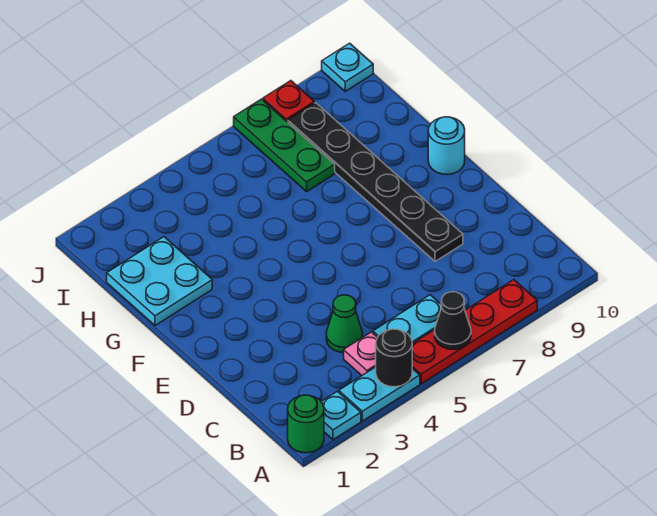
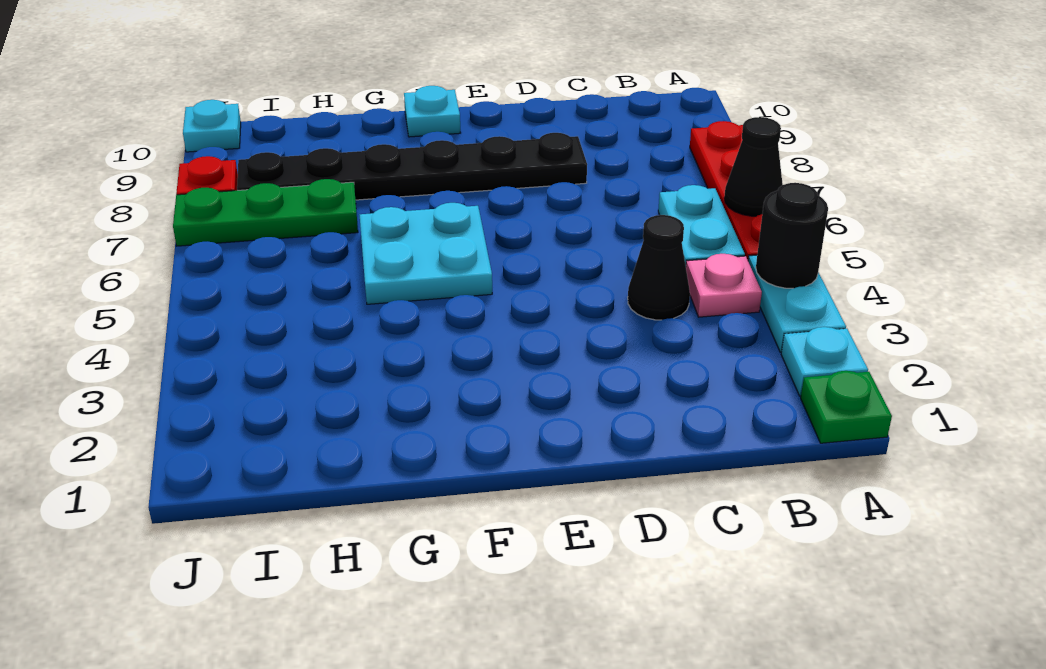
green 1x1 round brick [288,395,324,453] -> green 1x1 plate [801,371,892,443]
green 1x1 cone [326,295,363,353] -> black 1x1 cone [628,215,690,320]
cyan 1x1 round brick [428,117,465,175] -> cyan 1x1 plate [404,86,461,137]
cyan 2x2 plate [107,237,212,326] -> cyan 2x2 plate moved to [360,203,492,304]

